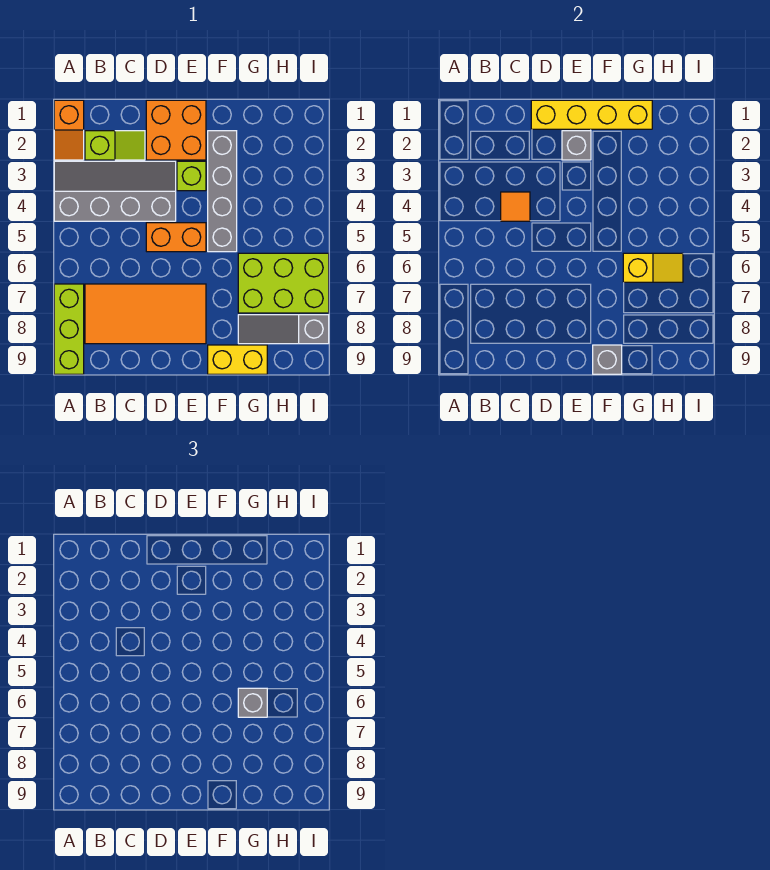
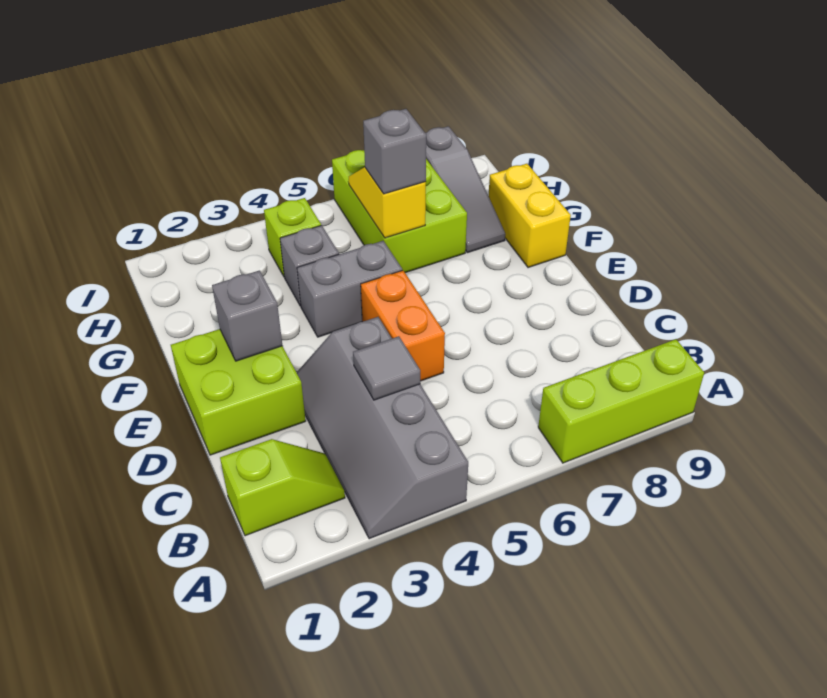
orange 1x2 slope [54,100,84,160] -> none
lime 1x2 slope [85,131,145,160] -> lime 1x2 slope turned to [220,439,345,536]
orange 2x4 tile [85,284,206,344] -> none
orange 1x1 tile [501,192,530,221] -> grey 1x1 tile [353,336,420,400]
orange 2x2 brick [146,100,206,160] -> lime 2x2 brick [171,329,306,455]
yellow 1x4 brick [531,100,652,129] -> none
lime 1x1 brick [177,161,206,191] -> lime 1x1 brick moved to [264,198,321,276]
grey 1x4 brick [208,131,237,252] -> grey 1x2 brick [297,241,402,337]
grey 1x1 brick [593,345,622,374] -> grey 1x1 brick moved to [280,225,339,306]

